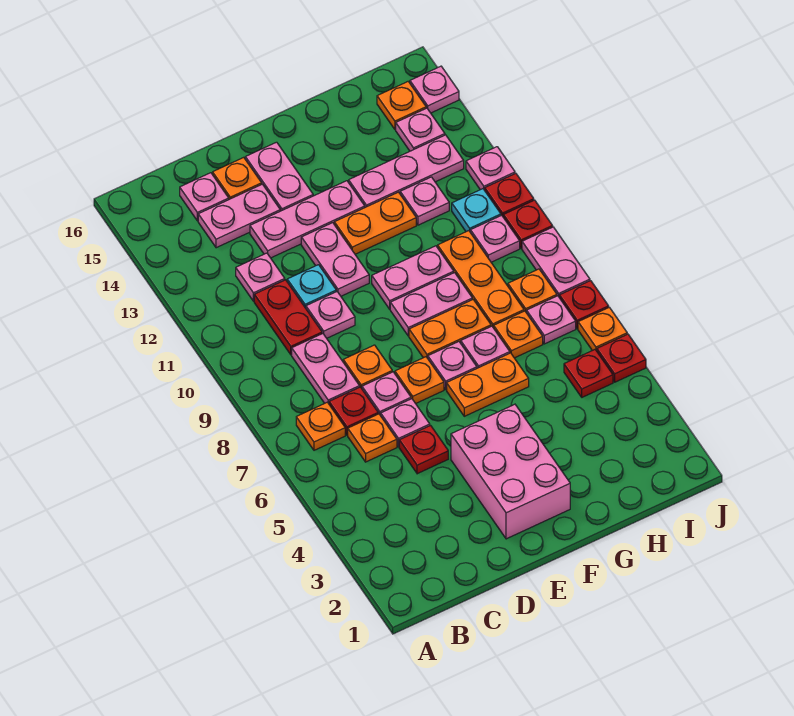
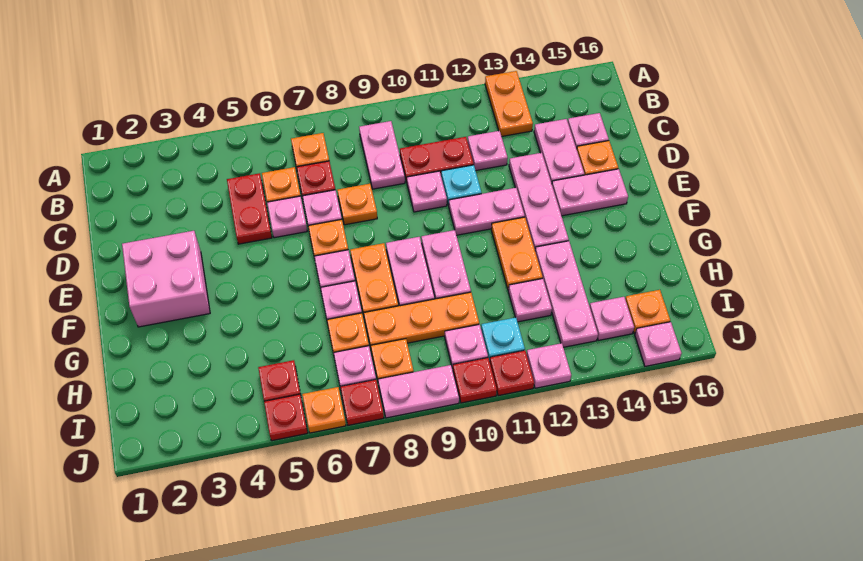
pink 1x2 plate [292,334,360,404] -> pink 1x2 plate turned to [359,121,405,189]
red 1x1 plate [399,426,448,474] -> red 1x2 plate [227,173,272,244]
pink 2x3 brick [451,404,570,539] -> pink 2x2 brick [122,231,210,327]
orange 1x2 plate [447,353,529,416] -> orange 1x2 plate moved to [485,71,533,136]

